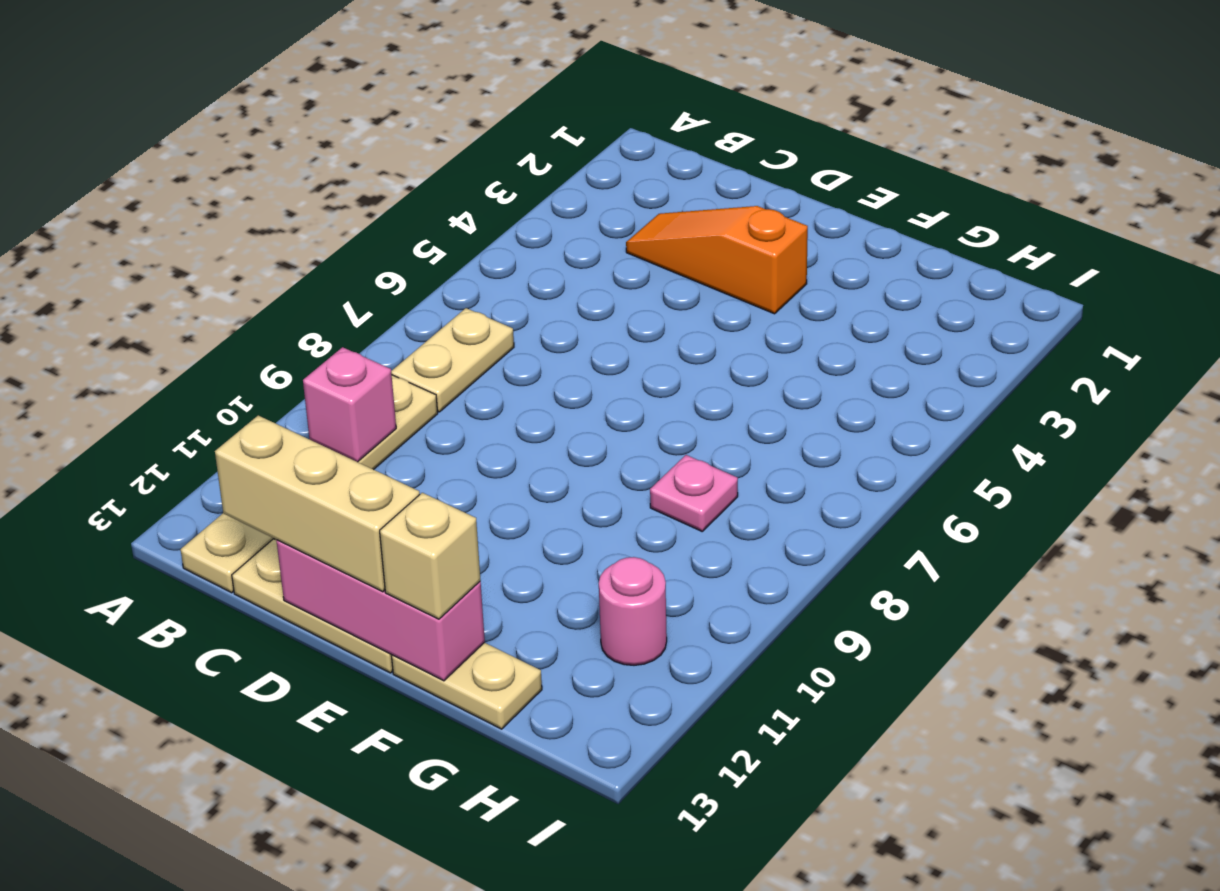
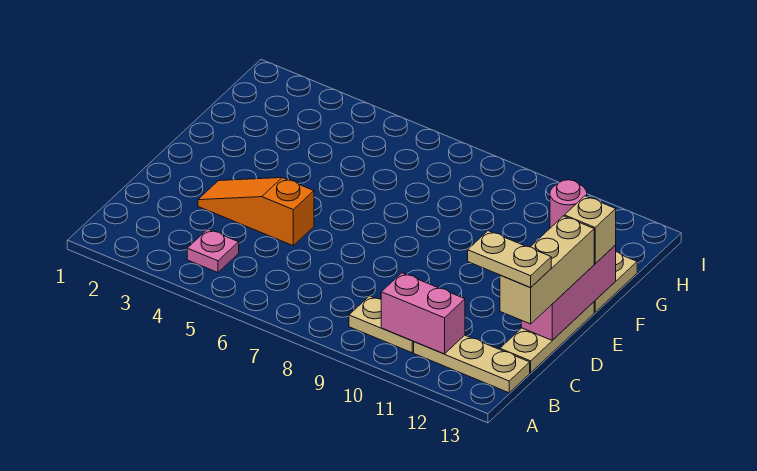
tan 1x2 plate [391,308,514,412] -> tan 1x2 plate moved to [468,231,551,288]
pink 1x1 brick [303,347,396,462] -> pink 1x2 brick [381,273,465,354]
orange 1x3 slope [626,206,808,314] -> orange 1x3 slope turned to [198,178,314,246]
pink 1x1 plate [650,455,738,531] -> pink 1x1 plate moved to [187,229,239,273]

